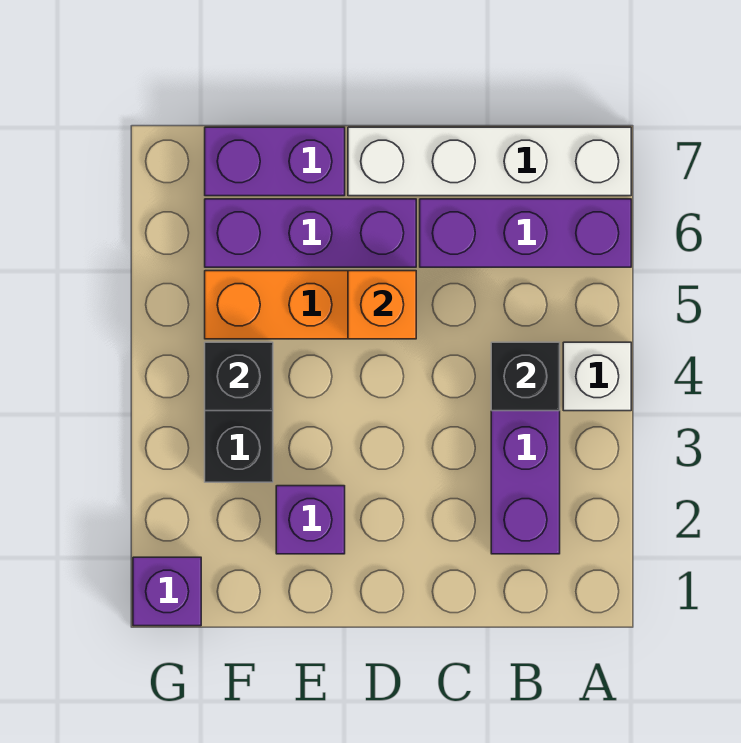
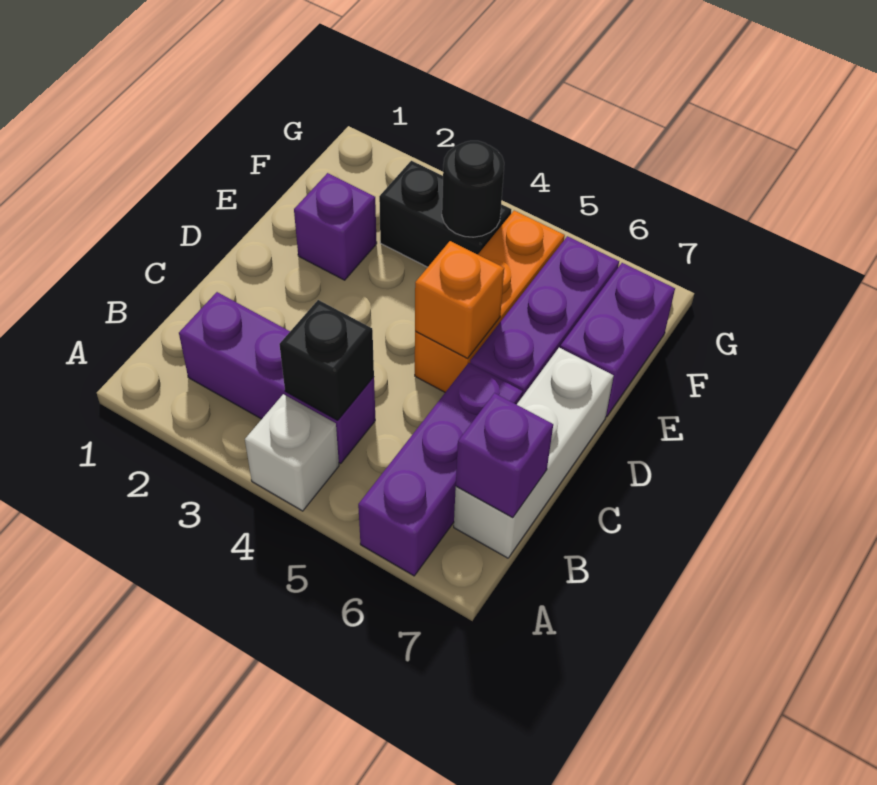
white 1x4 brick [348,127,631,196] -> white 1x3 brick [454,348,614,558]
black 1x1 brick [205,342,273,411] -> black 1x1 round brick [442,141,504,237]
purple 1x1 brick [133,557,201,626] -> purple 1x1 brick moved to [456,393,553,518]

